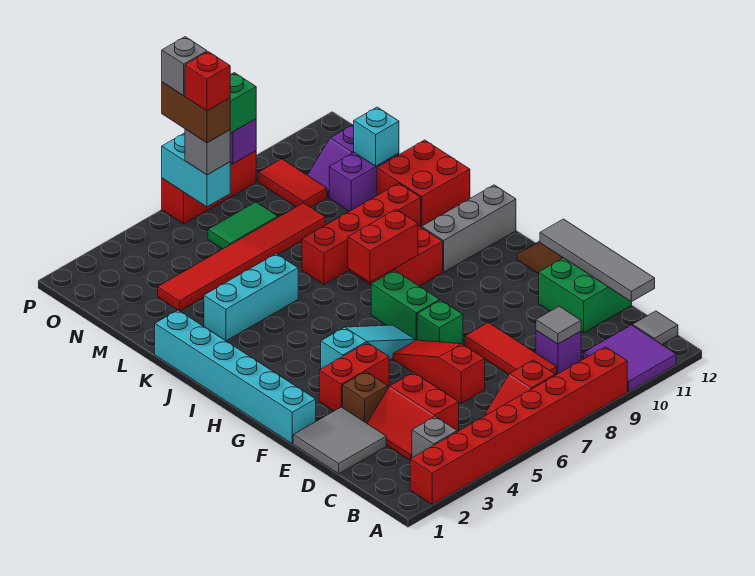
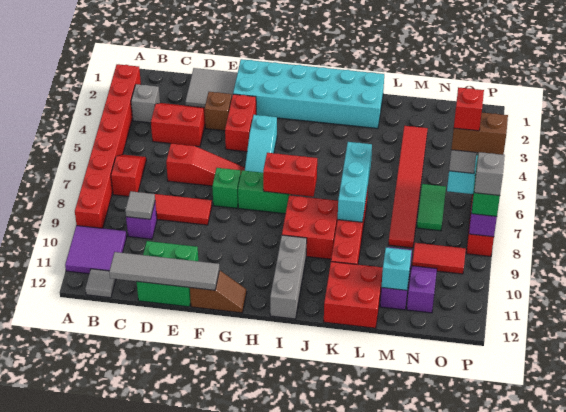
cyan 1x6 brick [155,310,316,444] -> cyan 2x6 brick [233,59,384,128]
red 1x2 brick [348,209,418,282] -> red 1x2 brick turned to [263,153,317,197]
cyan 1x3 brick [204,254,298,341] -> cyan 1x3 brick moved to [338,142,372,222]
grey 1x1 brick [162,37,207,96] -> grey 1x1 brick moved to [474,152,505,196]

